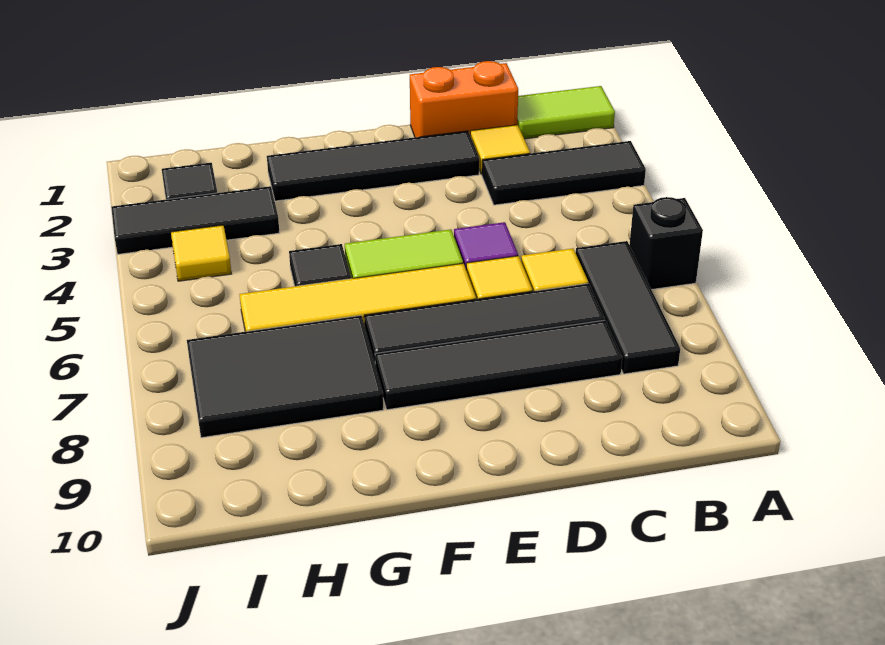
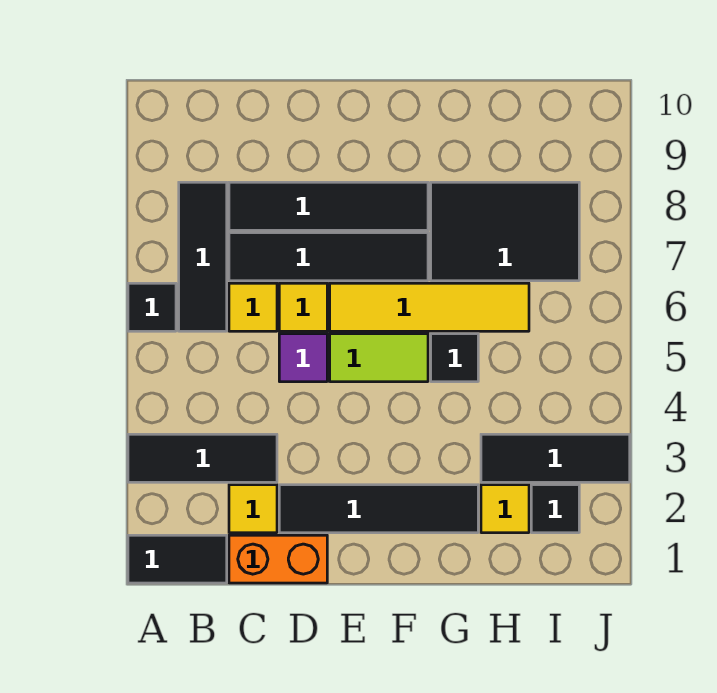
lime 1x2 tile [517,86,615,139] -> black 1x2 tile [128,535,227,583]
black 1x1 brick [630,197,703,290] -> black 1x1 tile [128,283,176,331]
yellow 1x1 tile [171,225,231,281] -> yellow 1x1 tile moved to [481,485,529,533]

